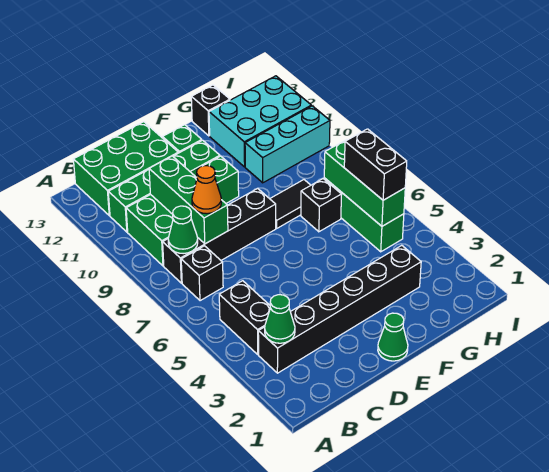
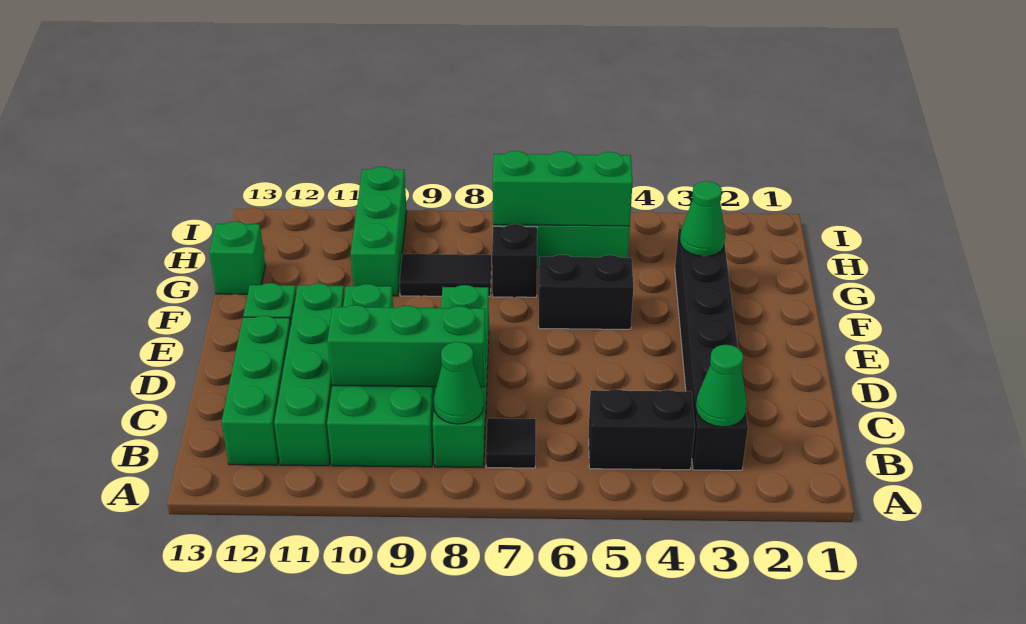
black 1x1 brick [181,246,223,301] -> black 1x1 tile [486,418,536,468]
black 1x4 brick [163,188,276,283] -> green 1x4 brick [433,285,489,468]
green 2x3 brick [73,122,178,215] -> green 1x3 brick [222,316,291,465]
orange 1x1 cone [192,166,221,214] -> none
green 1x1 cone [378,313,408,361] -> green 1x1 cone moved to [680,181,725,256]
black 1x2 tile [270,180,311,228] -> black 1x2 tile turned to [399,254,491,297]
cyan 1x3 brick [245,106,330,183] -> green 1x3 brick [351,167,407,296]
cyan 2x3 brick [209,76,311,167] -> none
black 1x1 brick [191,85,230,136] -> green 1x1 brick [209,221,265,294]
black 1x2 brick [344,129,407,200] -> black 1x2 brick moved to [539,255,633,329]

